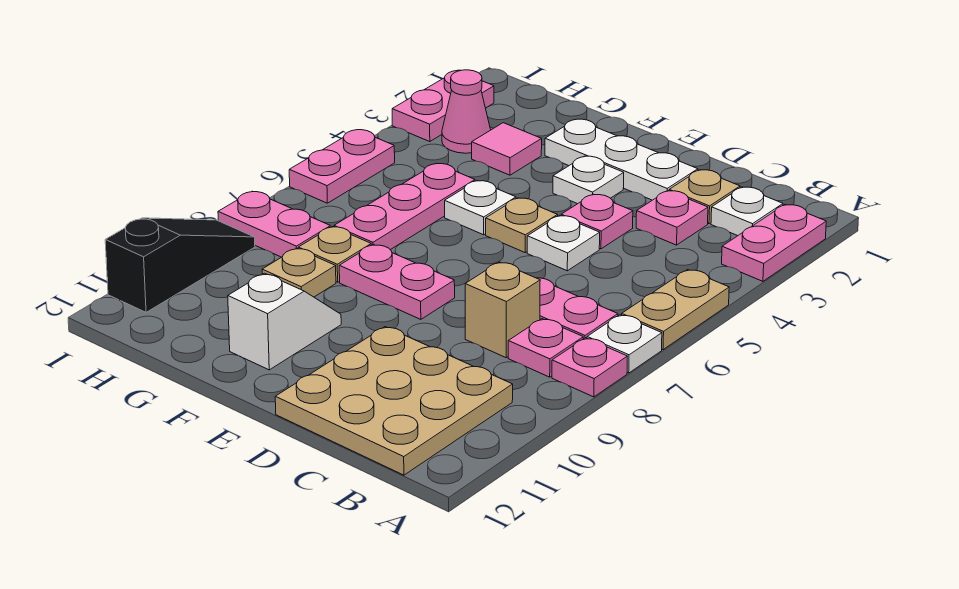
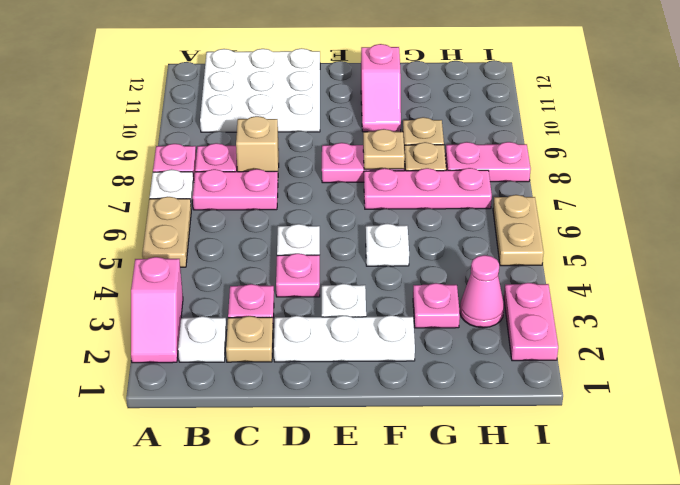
pink 1x2 plate [722,204,826,281] -> pink 1x2 slope [131,257,183,363]
tan 3x3 plate [275,327,513,475] -> white 3x3 plate [200,48,320,132]
tan 1x1 plate [486,198,558,252] -> tan 1x1 plate moved to [363,129,405,169]
white 1x2 slope [228,273,341,370] -> pink 1x2 slope [361,44,401,132]
pink 1x1 tile [472,123,542,175] -> pink 1x1 plate [413,283,460,328]
pink 1x3 plate [334,163,475,250] -> pink 1x3 plate turned to [364,168,492,209]
pink 1x2 plate [289,130,395,203] -> tan 1x2 plate [493,195,544,266]
black 1x3 slope [105,218,255,312] -> none

